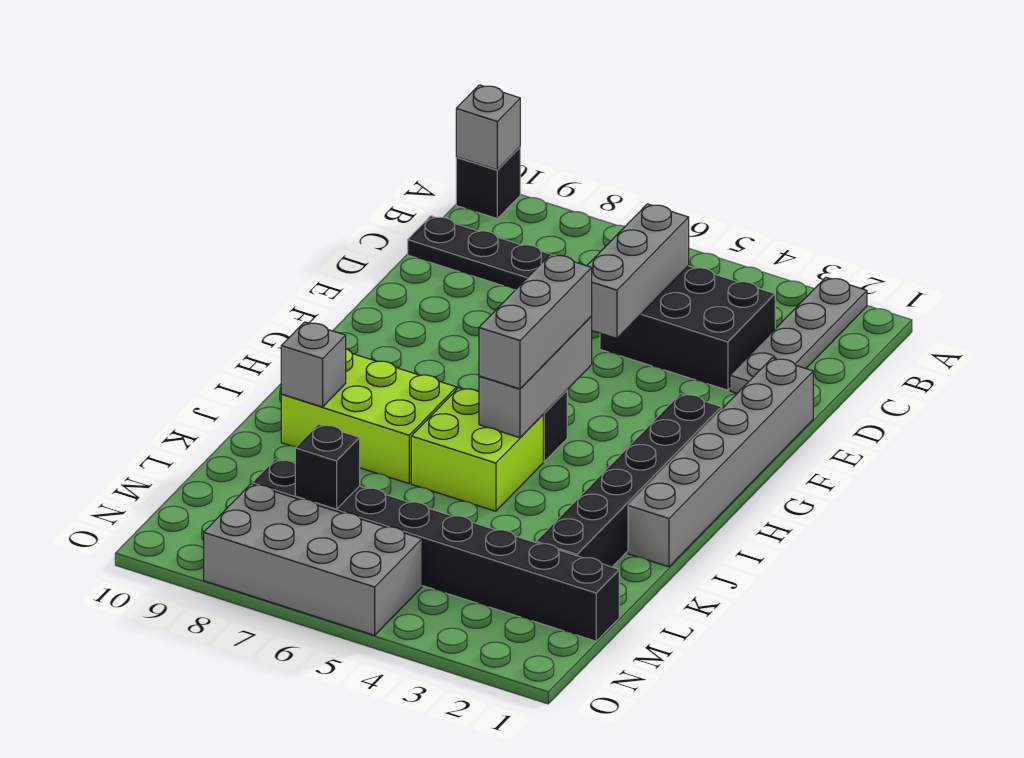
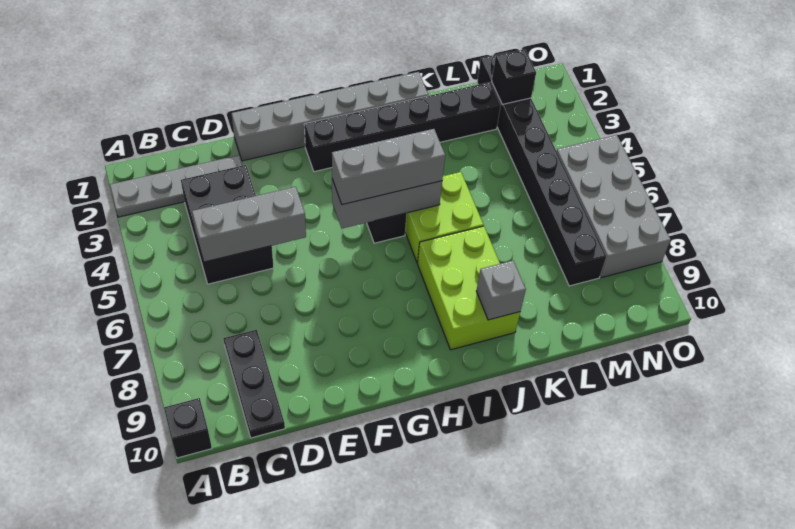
grey 1x1 brick [456,85,520,170] -> none
black 1x1 brick [295,424,360,509] -> black 1x1 brick moved to [492,49,536,104]

